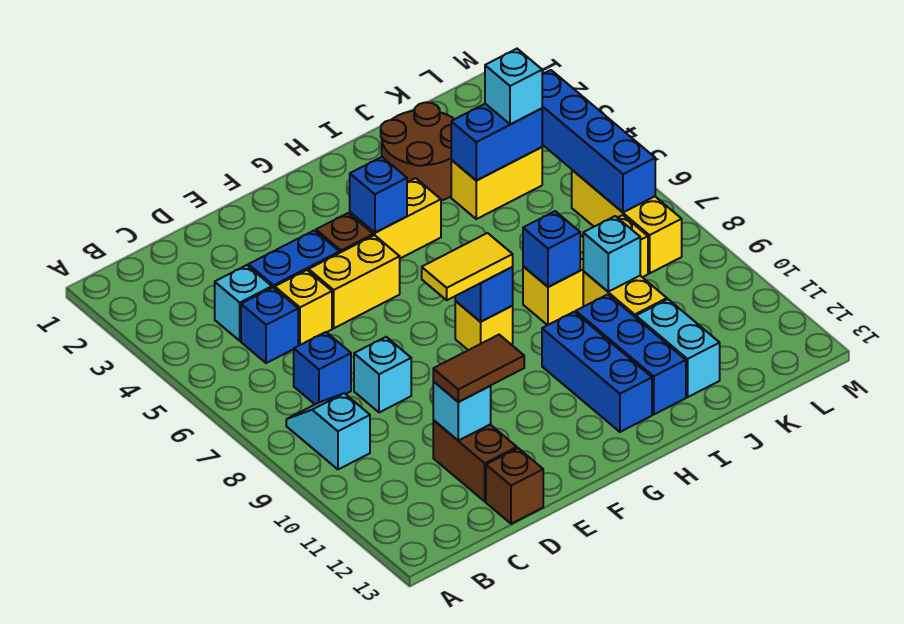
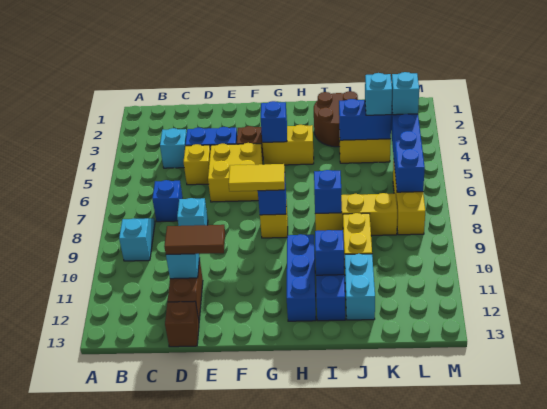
blue 1x1 brick [241,287,298,363] -> blue 1x1 brick moved to [315,230,344,275]
yellow 1x2 brick [309,235,400,328] -> yellow 2x2 brick [208,143,263,202]
cyan 1x1 brick [583,216,640,292] -> cyan 1x1 brick moved to [392,72,419,115]

